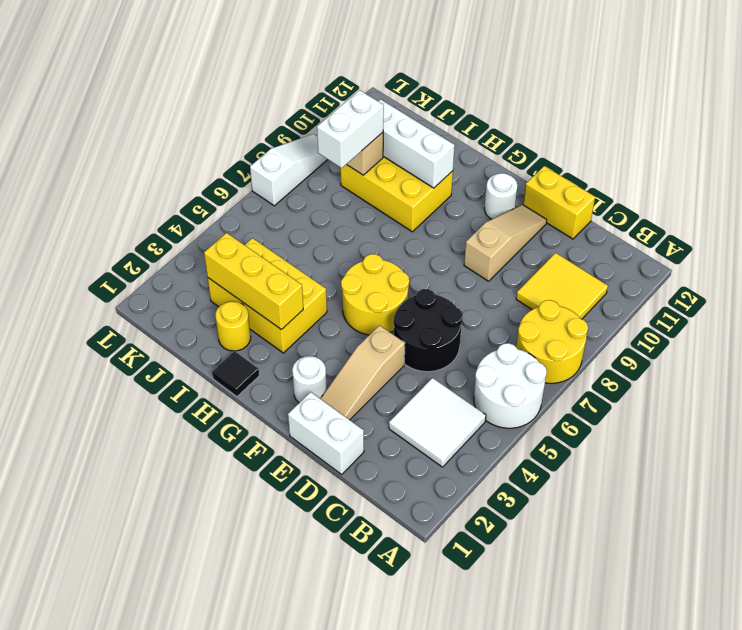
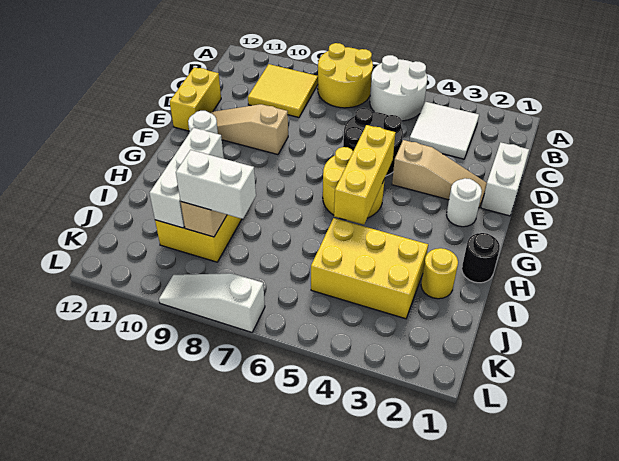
black 1x1 tile [212,351,259,397] -> black 1x1 round brick [462,233,500,283]
yellow 2x3 brick [208,238,327,353] -> yellow 2x3 brick turned to [311,218,428,319]
yellow 1x3 brick [204,233,303,329] -> yellow 1x3 brick moved to [334,125,396,225]

